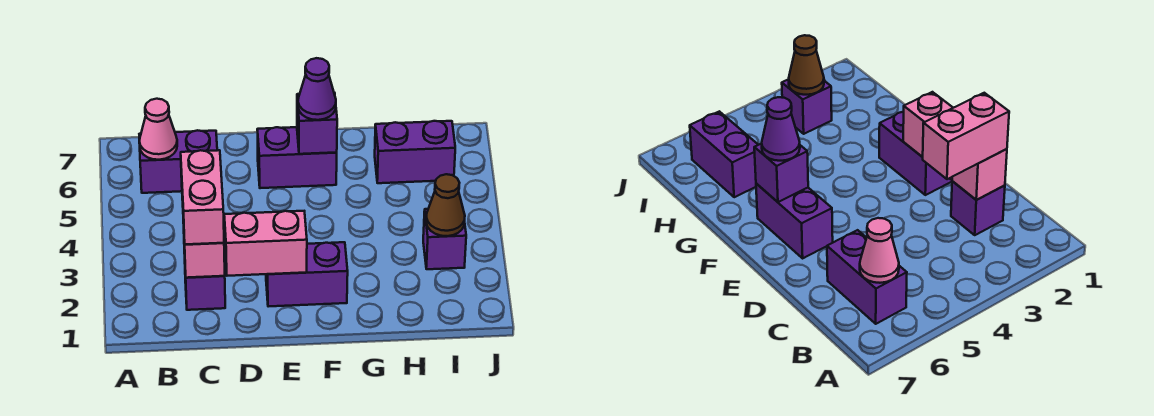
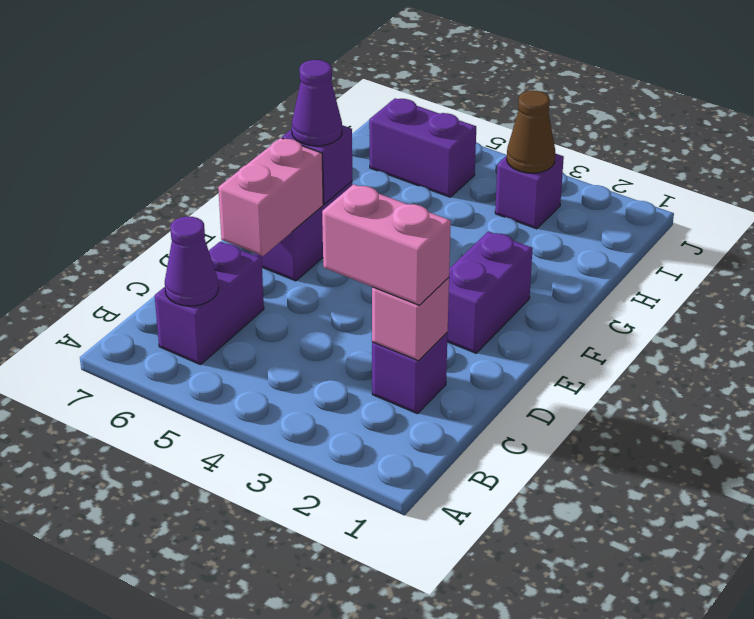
pink 1x1 cone [139,99,177,160] -> purple 1x1 cone [165,216,218,306]
pink 1x2 brick [224,211,307,276] -> pink 1x2 brick moved to [218,138,323,256]
purple 1x2 brick [375,121,455,183] -> purple 1x2 brick turned to [369,98,476,197]

